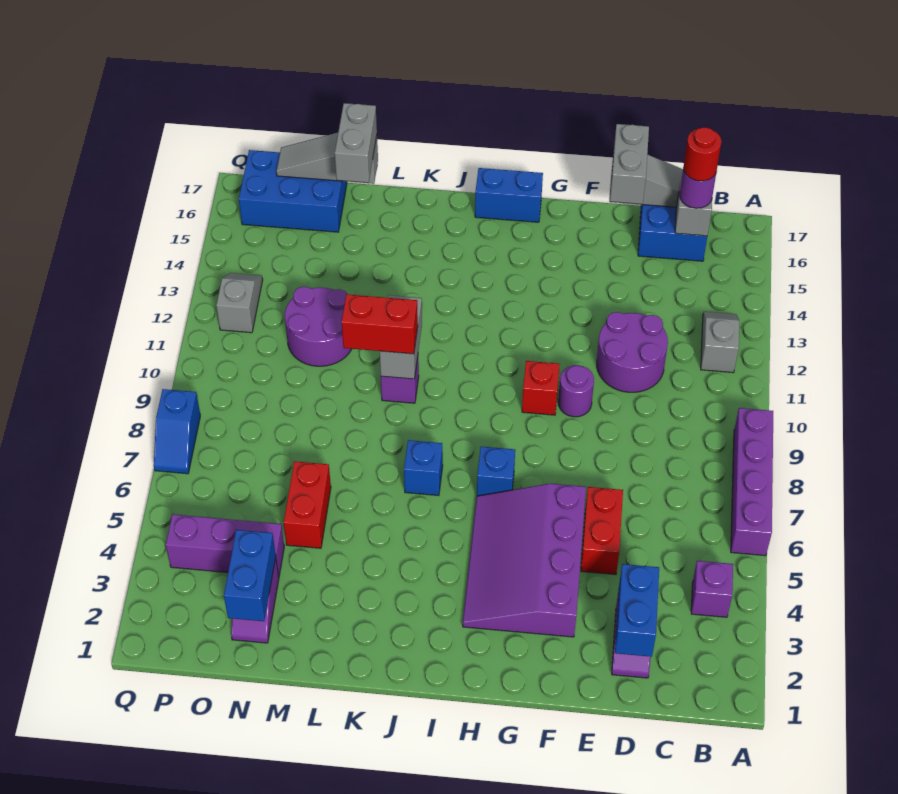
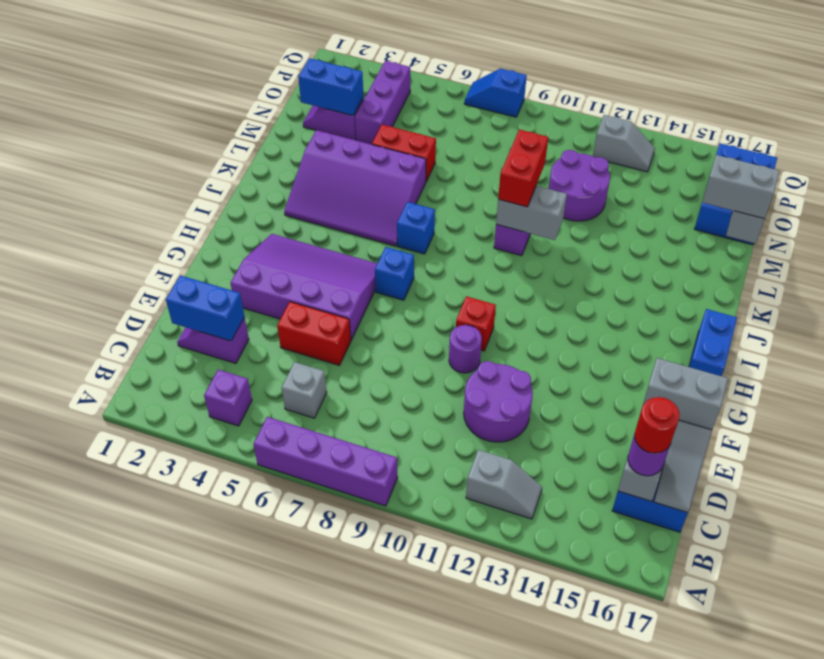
none -> grey 1x1 brick [282,362,327,418]
none -> purple 3x4 slope [284,130,426,246]

